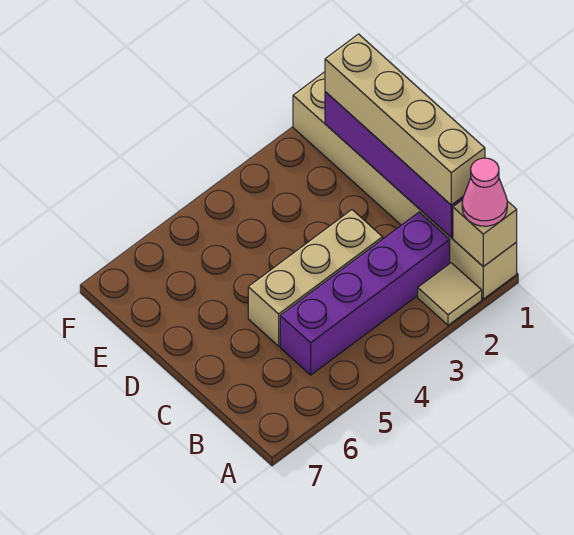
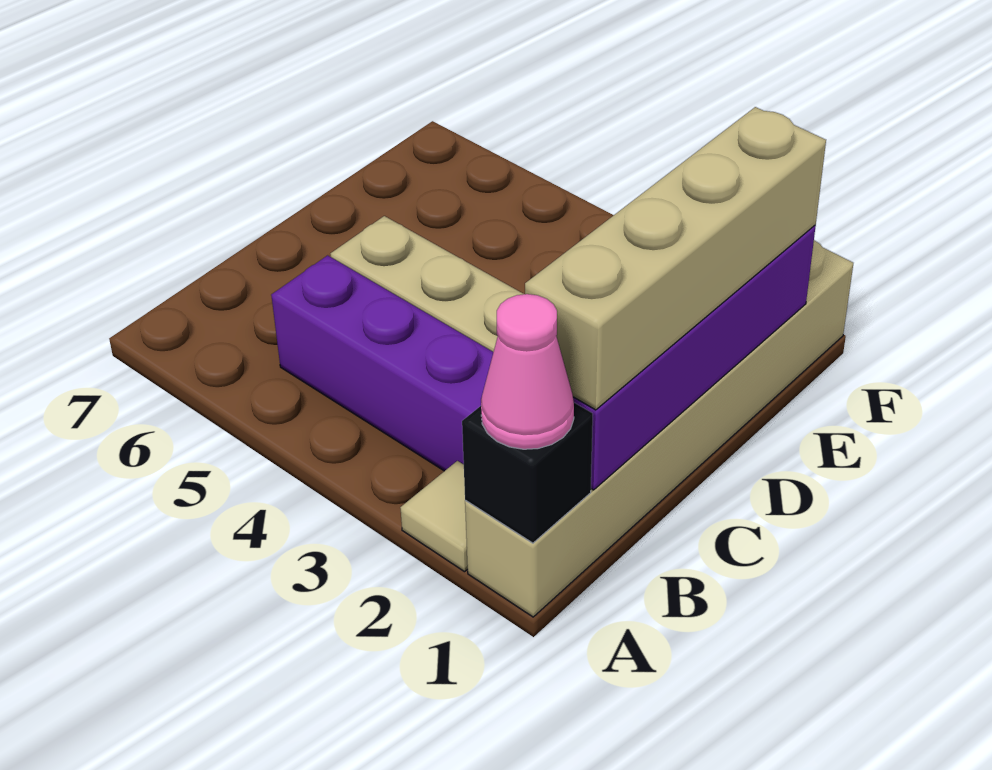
tan 1x1 brick [453,200,517,267] -> black 1x1 brick [462,403,593,543]

